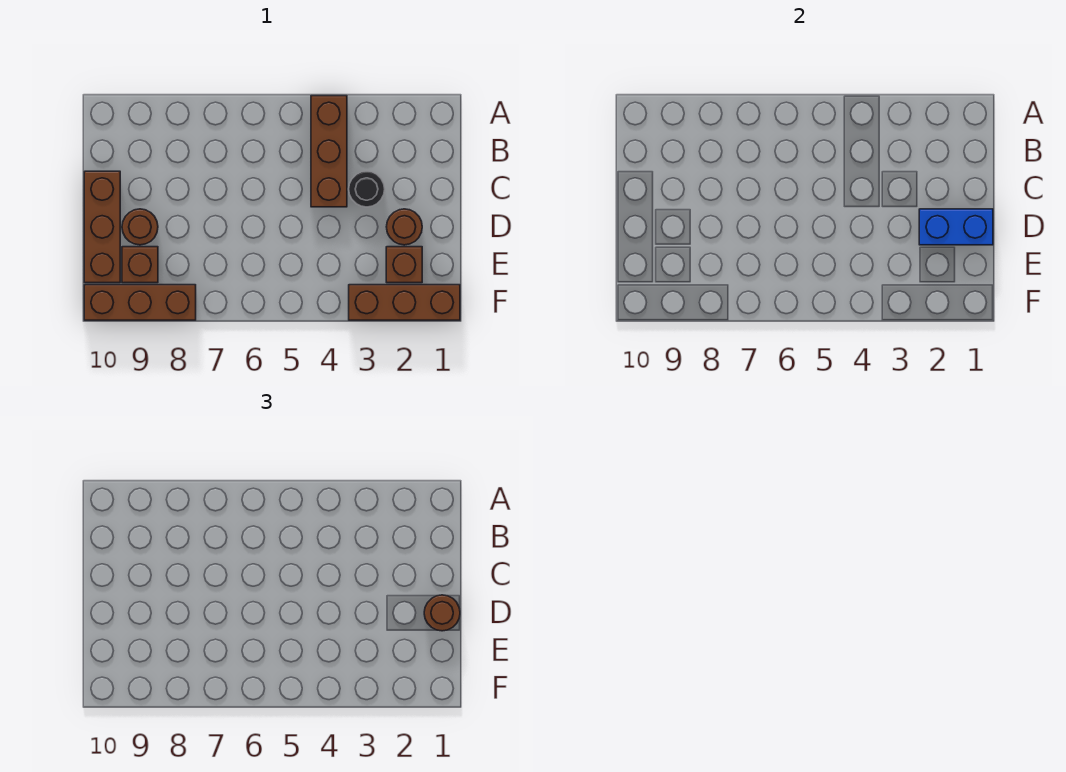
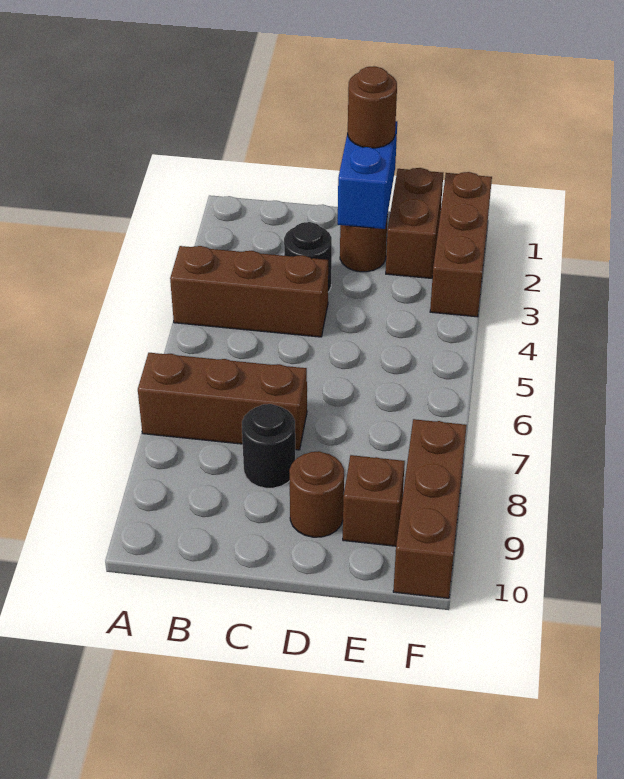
none -> black 1x1 round brick [242,404,295,488]
brown 1x3 brick [84,171,120,283] -> brown 1x3 brick moved to [138,353,307,450]
brown 1x1 brick [386,247,422,283] -> brown 1x2 brick [386,168,443,278]

